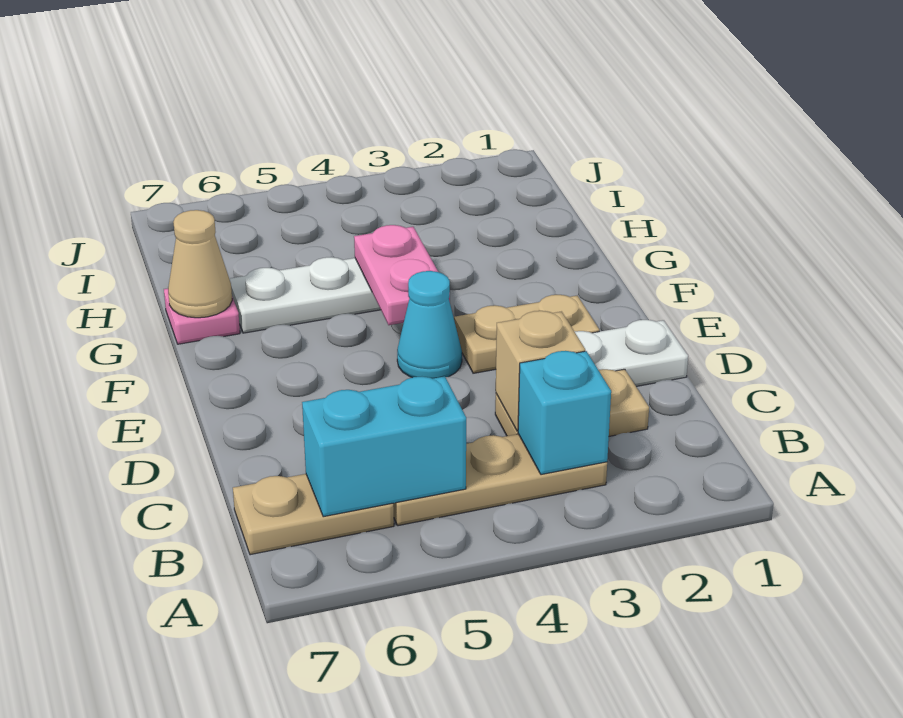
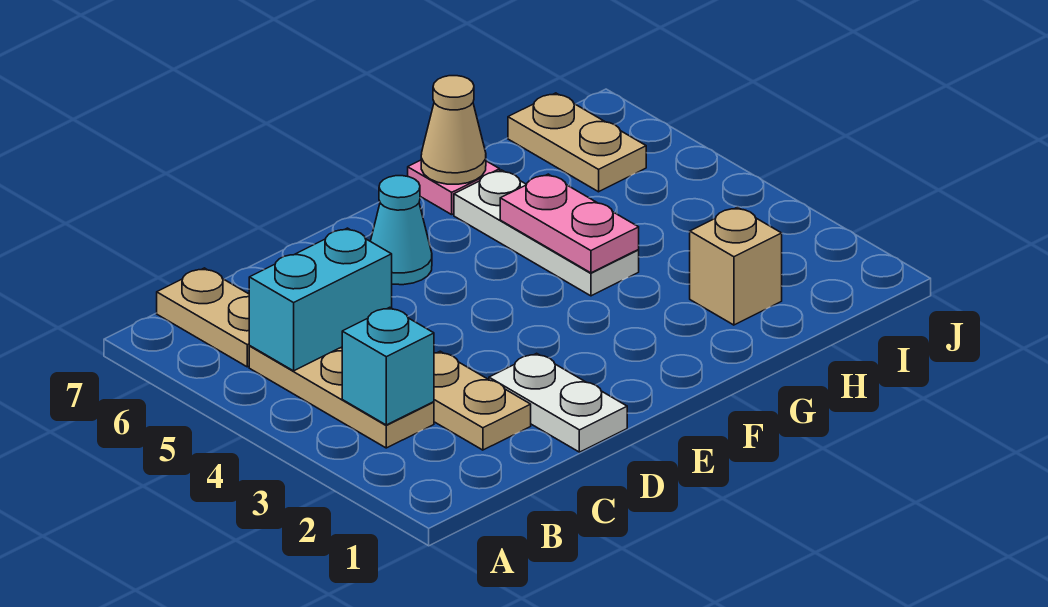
cyan 1x2 brick [302,376,466,517] -> cyan 1x2 brick turned to [249,228,392,371]
tan 1x1 brick [496,311,585,431] -> tan 1x1 brick moved to [690,207,782,325]
tan 1x2 plate [454,295,599,373] -> tan 1x2 plate moved to [508,93,646,192]
cyan 1x1 cone [397,271,462,379] -> cyan 1x1 cone moved to [370,176,432,285]
pink 1x2 plate [354,225,450,325] -> pink 1x2 plate turned to [500,174,639,273]

